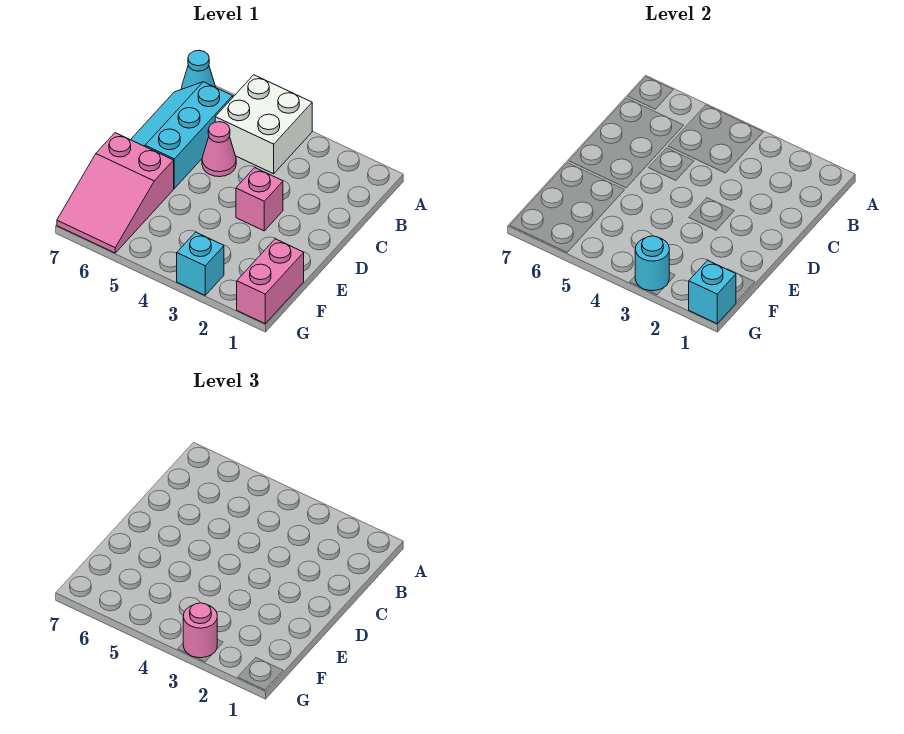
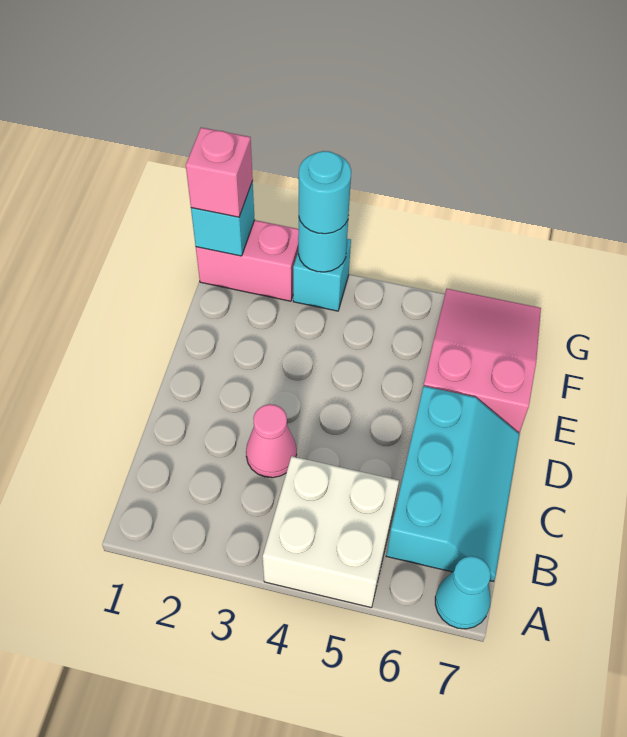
pink 1x1 cone [202,122,236,177] -> pink 1x1 cone moved to [246,404,297,478]
pink 1x1 brick [236,168,283,231] -> pink 1x1 brick moved to [186,127,253,217]
pink 1x2 brick [237,239,304,324] -> pink 1x2 brick turned to [196,220,299,301]
pink 1x1 round brick [183,603,217,658] -> cyan 1x1 round brick [299,151,351,234]

